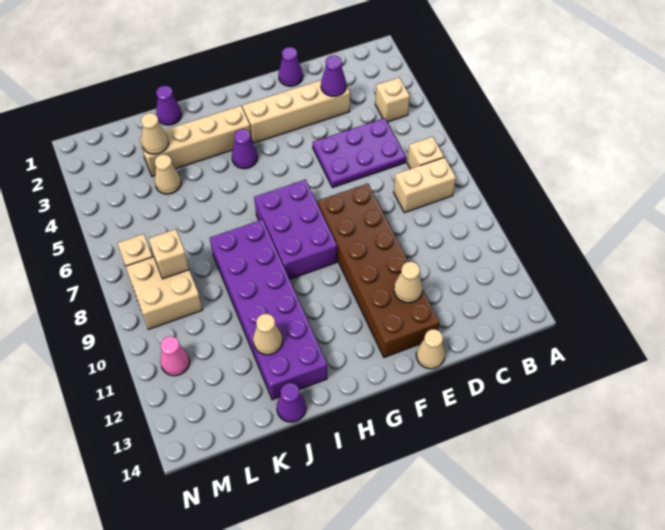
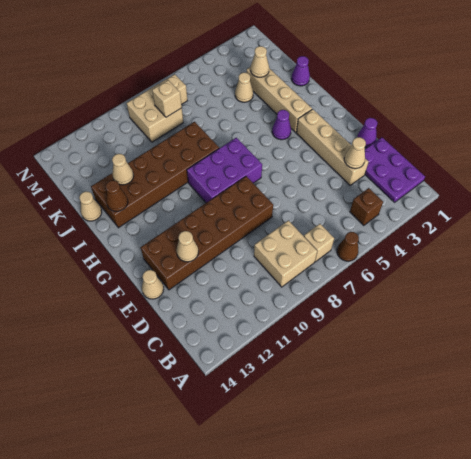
none -> brown 1x1 cone [337,232,359,261]
tan 1x1 brick [375,78,410,122] -> brown 1x1 brick [350,188,383,226]
tan 1x2 brick [394,157,456,213] -> tan 2x2 brick [254,220,317,287]
purple 2x3 plate [313,118,406,188] -> purple 2x3 plate moved to [365,137,425,202]
purple 1x1 cone [321,55,346,96] -> tan 1x1 cone [344,137,366,169]
purple 2x6 brick [210,220,327,400] -> brown 2x6 brick [91,122,219,228]
none -> brown 1x1 cone [106,180,128,211]
purple 1x1 cone [277,383,306,422] -> tan 1x1 cone [79,191,102,221]
pink 1x1 cone [160,336,190,376] -> none

